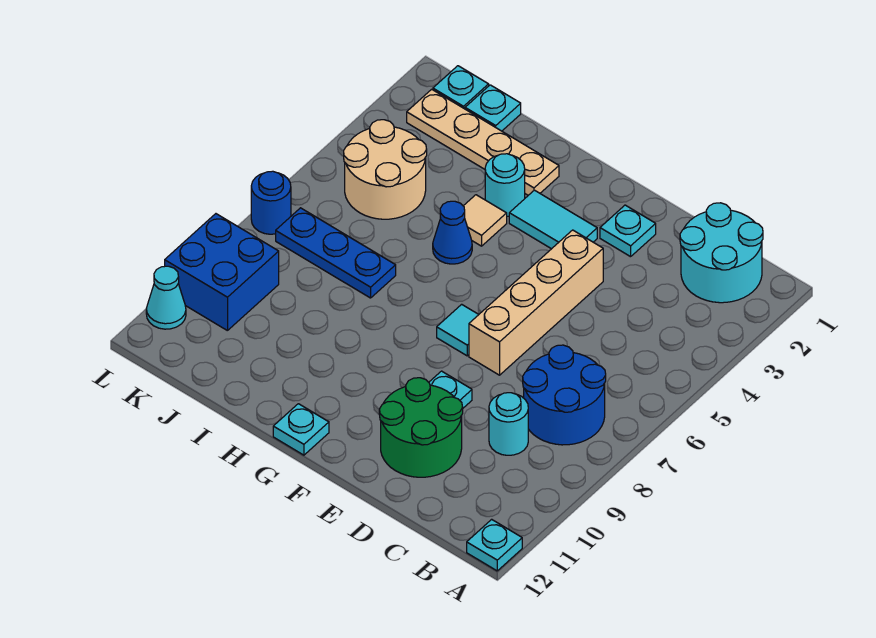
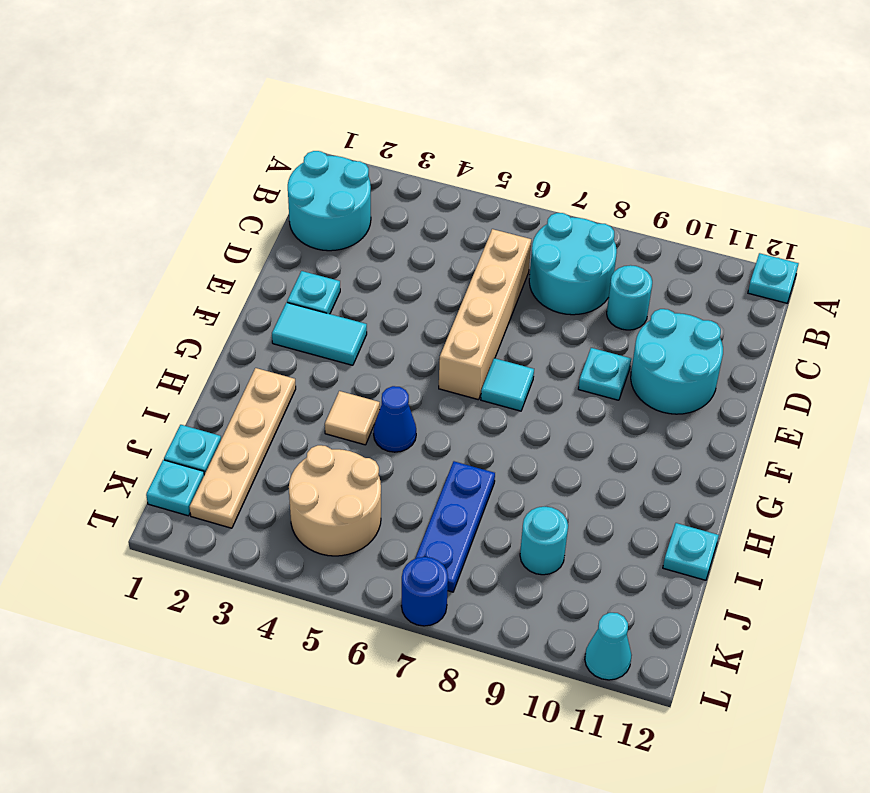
blue 2x2 round brick [523,345,606,445] -> cyan 2x2 round brick [529,213,617,315]
green 2x2 round brick [379,378,463,477] -> cyan 2x2 round brick [631,309,723,414]
tan 1x4 brick [469,230,603,375] -> tan 1x4 brick turned to [439,229,531,400]
cyan 1x2 tile [509,190,597,249] -> cyan 1x2 tile turned to [272,303,367,365]
cyan 1x1 plate [273,404,329,455] -> cyan 1x1 plate moved to [663,523,719,580]
cyan 1x1 round brick [485,154,525,216] -> cyan 1x1 round brick moved to [520,507,568,575]
blue 2x2 brick [165,214,279,331] -> none

